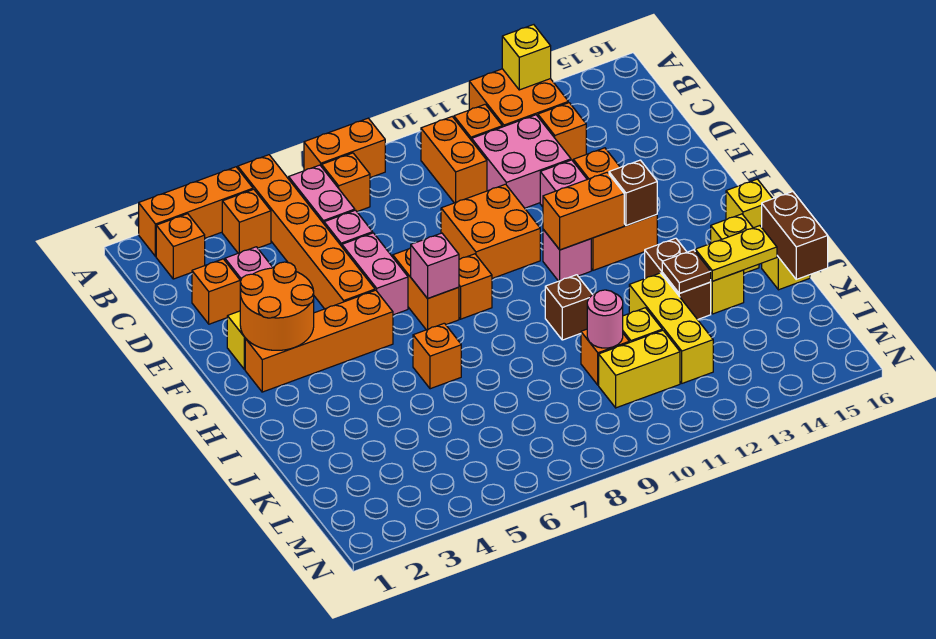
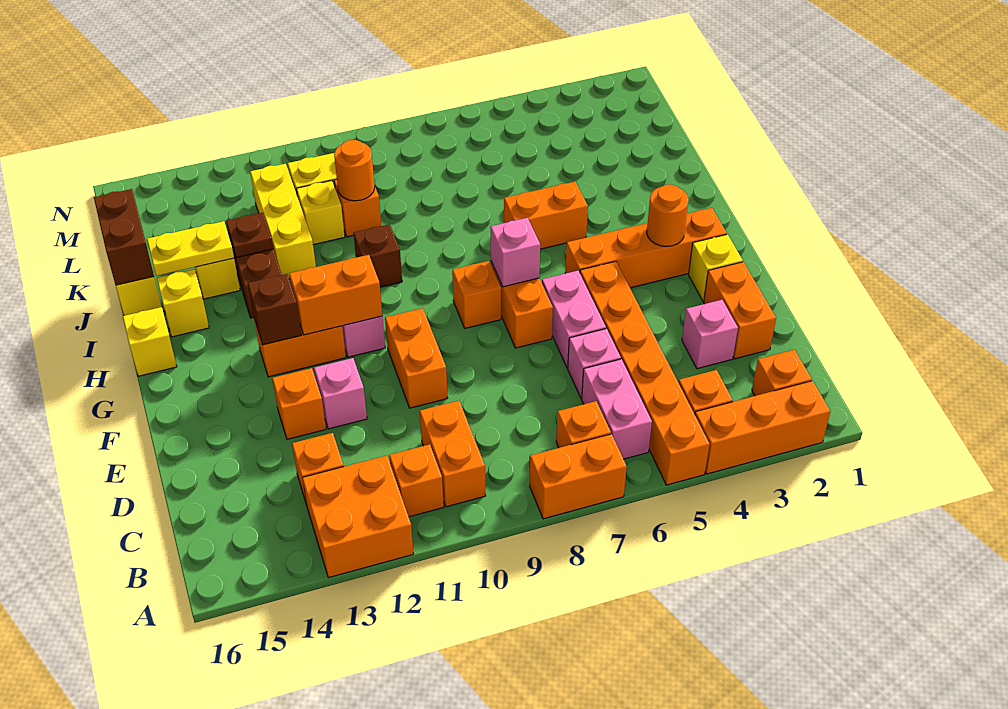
yellow 1x1 brick [502,25,551,90] -> none
pink 2x2 brick [472,115,571,208] -> none
orange 1x1 brick [192,259,240,324] -> orange 1x2 brick [704,262,776,359]
orange 2x2 brick [441,184,540,278] -> orange 1x2 brick [385,308,448,408]
orange 2x2 round brick [240,262,314,350] -> orange 1x1 round brick [647,185,689,246]
orange 1x1 brick [413,323,461,389] -> orange 1x2 brick [504,182,588,249]
pink 1x1 round brick [587,290,623,348] -> orange 1x1 round brick [334,140,375,201]

